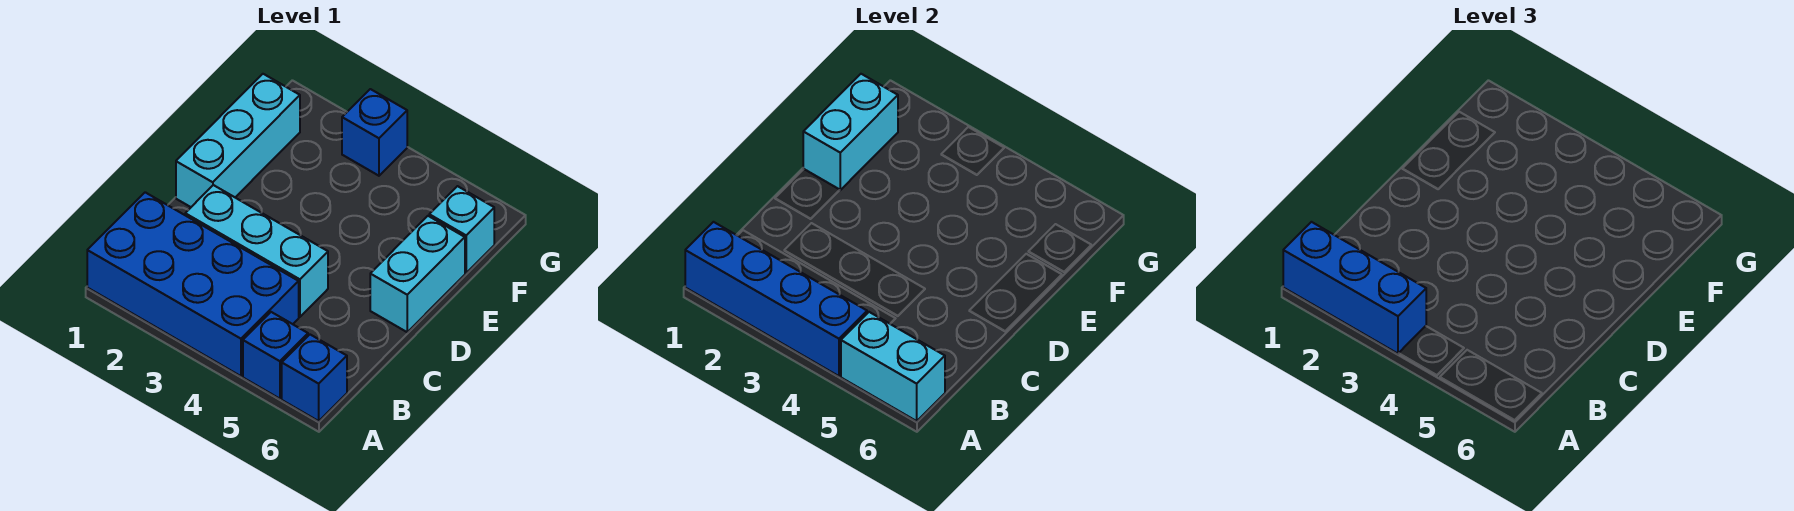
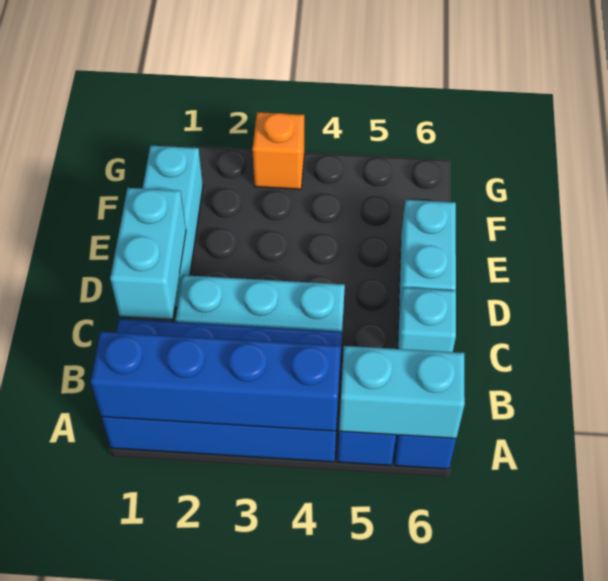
blue 1x3 brick [1283,222,1426,354] -> none
cyan 1x2 brick [803,74,898,190] -> cyan 1x2 brick moved to [110,188,186,319]
cyan 1x1 brick [429,186,494,273] -> cyan 1x1 brick moved to [398,288,456,352]
blue 1x1 brick [342,89,407,176] -> orange 1x1 brick [252,112,304,189]

